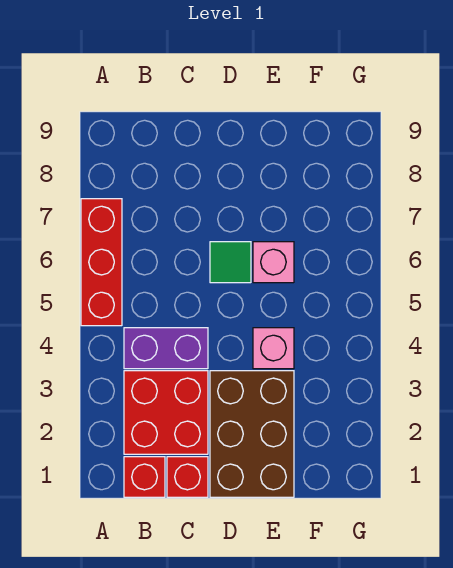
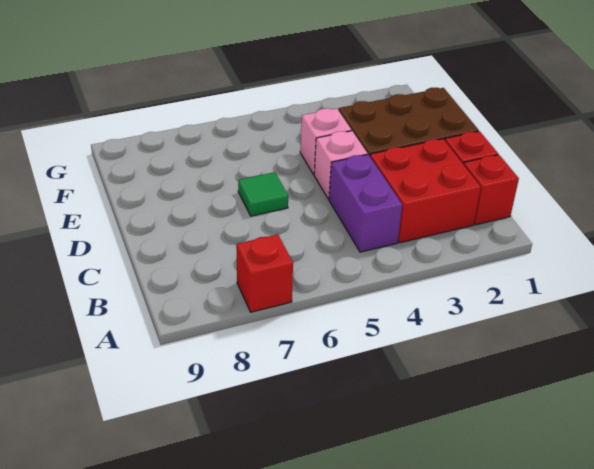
red 1x3 brick [81,199,122,326] -> red 1x1 brick [236,235,293,312]
pink 1x1 brick [253,242,294,283] -> pink 1x1 brick moved to [314,131,368,199]

